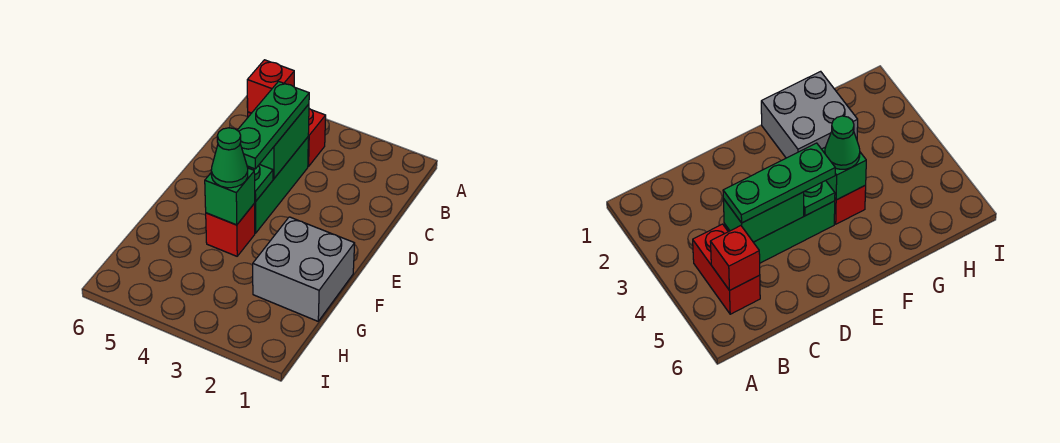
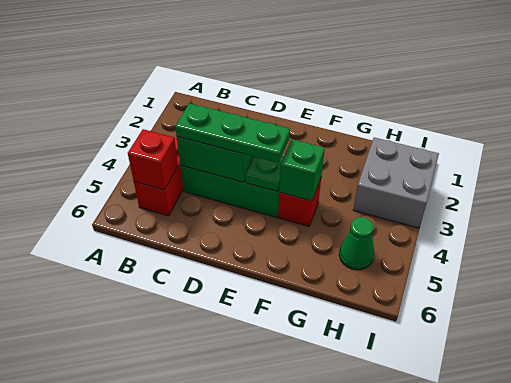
grey 2x2 brick [253,217,355,321] -> grey 2x2 brick moved to [353,138,439,228]
green 1x1 cone [211,128,248,188] -> green 1x1 cone moved to [339,217,374,270]

